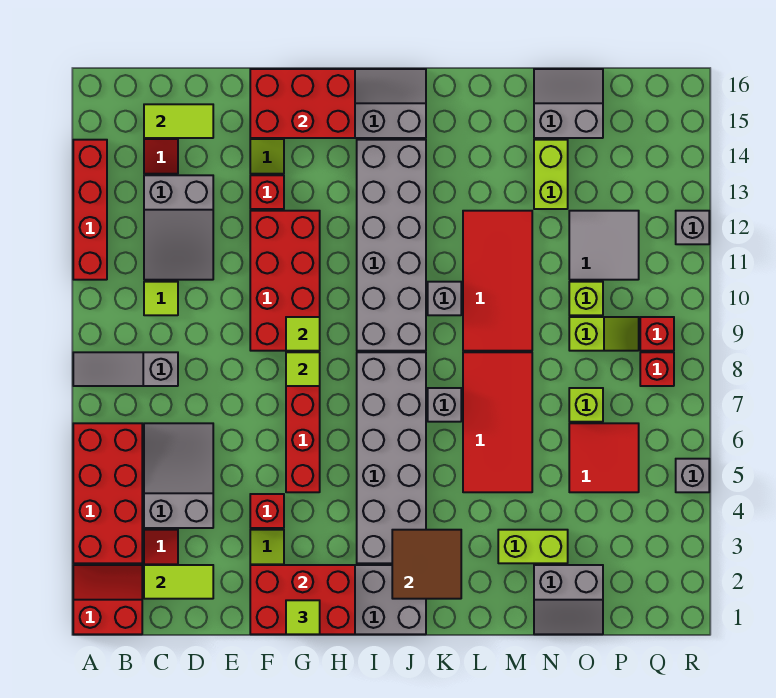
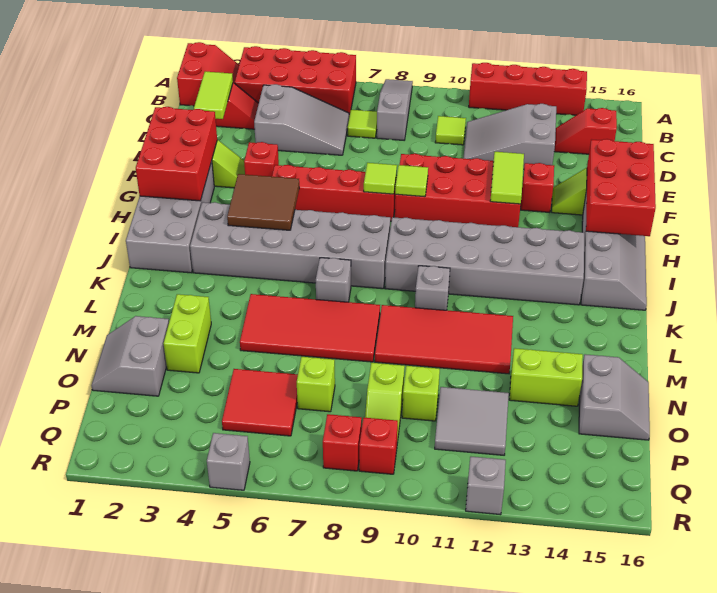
lime 1x2 tile [144,104,213,138] -> lime 1x2 tile moved to [490,152,524,204]
lime 1x1 tile [286,600,320,634] -> lime 1x1 tile moved to [348,110,377,138]
brown 2x2 tile [392,530,461,599] -> brown 2x2 tile moved to [227,174,299,230]

